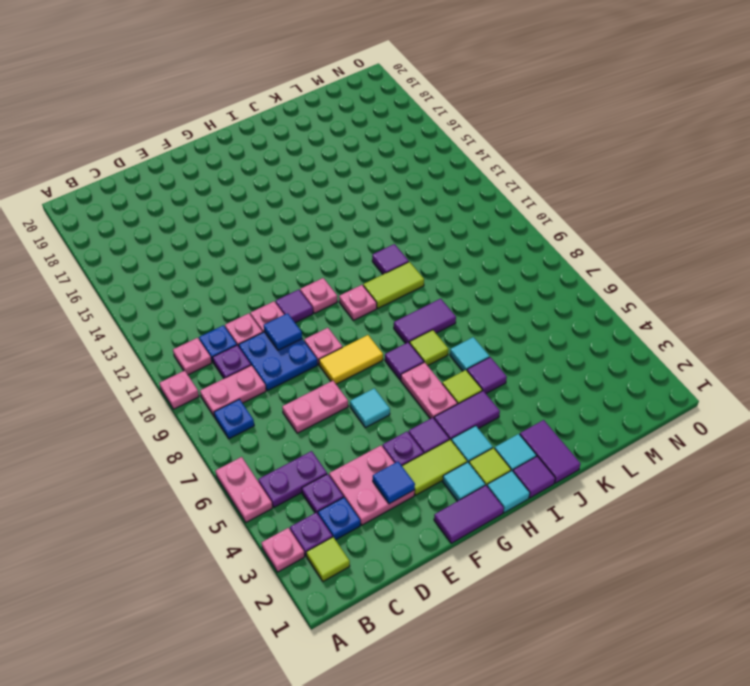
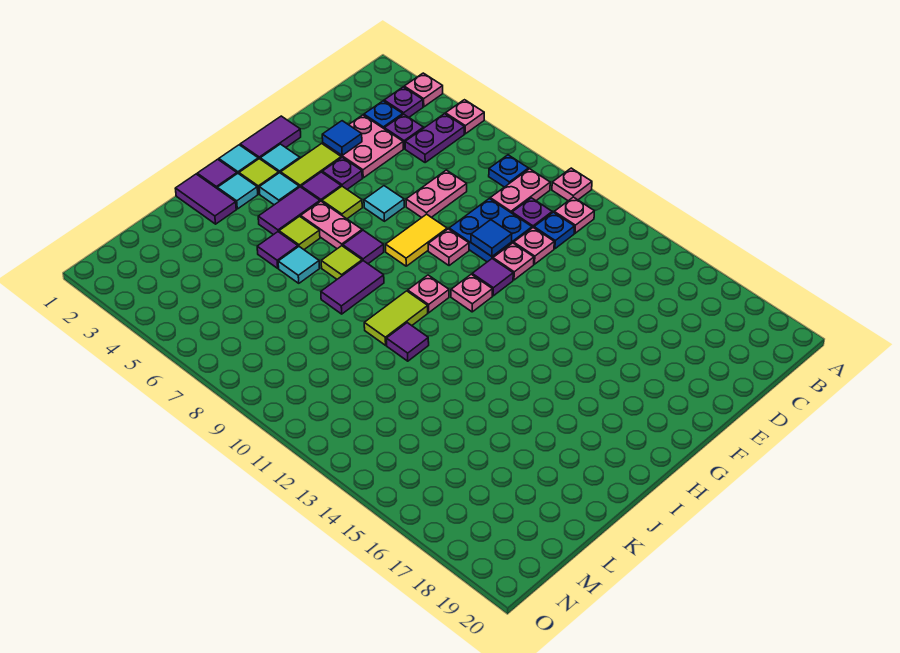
pink 1x2 plate [216,457,272,522] -> pink 1x1 plate [446,100,484,134]
lime 1x1 tile [306,537,350,581] -> lime 1x1 tile moved to [322,186,362,219]

